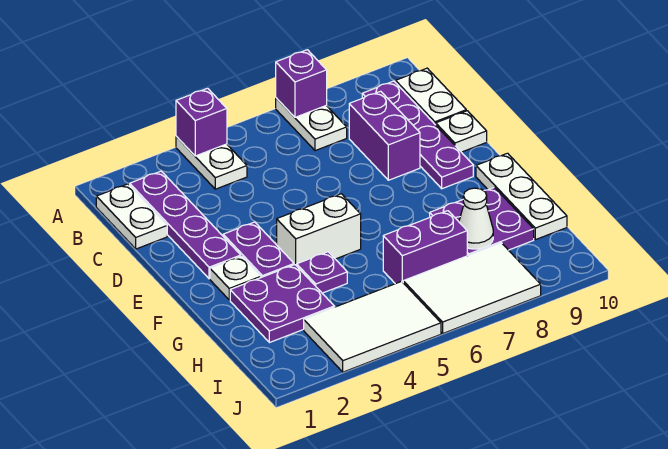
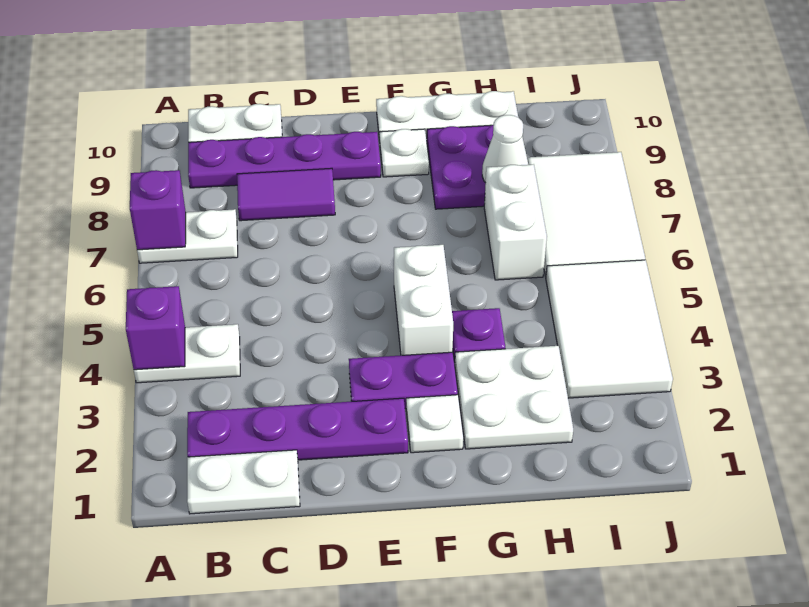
purple 1x2 brick [349,91,420,180] -> purple 1x2 tile [237,168,335,221]
white 1x1 plate [436,111,487,152] -> white 1x1 plate moved to [380,129,429,177]
purple 2x2 plate [230,265,334,343] -> white 2x2 plate [455,346,573,449]
purple 1x2 brick [383,211,467,284] -> white 1x2 brick [484,164,547,280]

